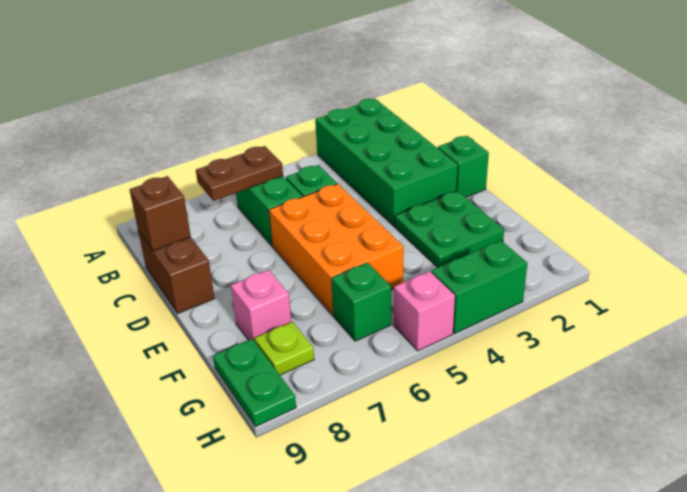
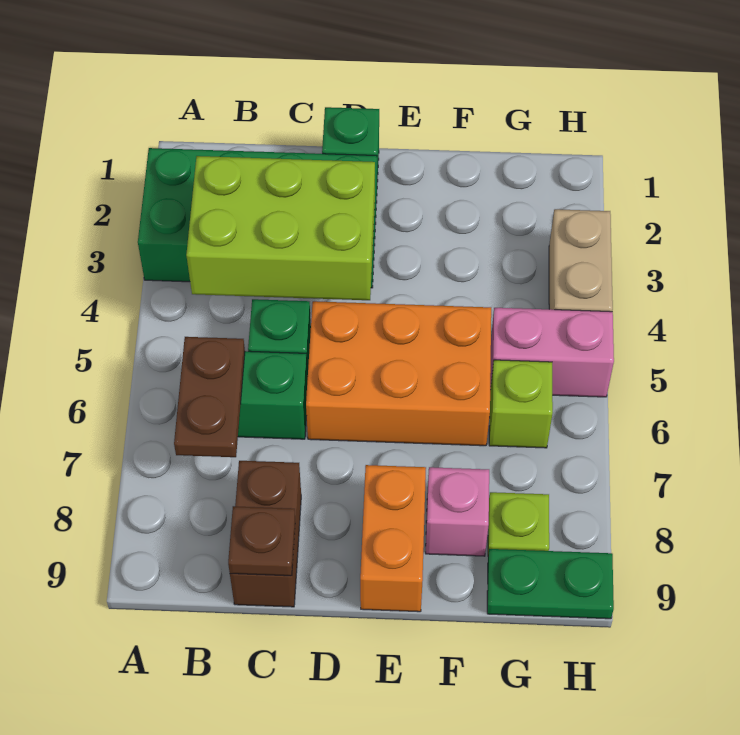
none -> lime 2x3 brick [186,156,375,300]
brown 1x2 brick [138,231,215,313] -> brown 1x2 brick turned to [230,461,301,607]
brown 1x1 brick [130,176,191,251] -> brown 1x1 plate [228,506,295,576]
green 2x2 plate [395,191,504,268] -> none
none -> orange 1x2 brick [360,465,426,612]
green 1x1 brick [332,263,391,341] -> lime 1x1 brick [489,360,553,448]
green 1x2 brick [431,241,528,334] -> tan 1x2 brick [549,209,613,312]
pink 1x1 brick [394,271,455,351] -> pink 1x2 brick [490,308,614,397]

